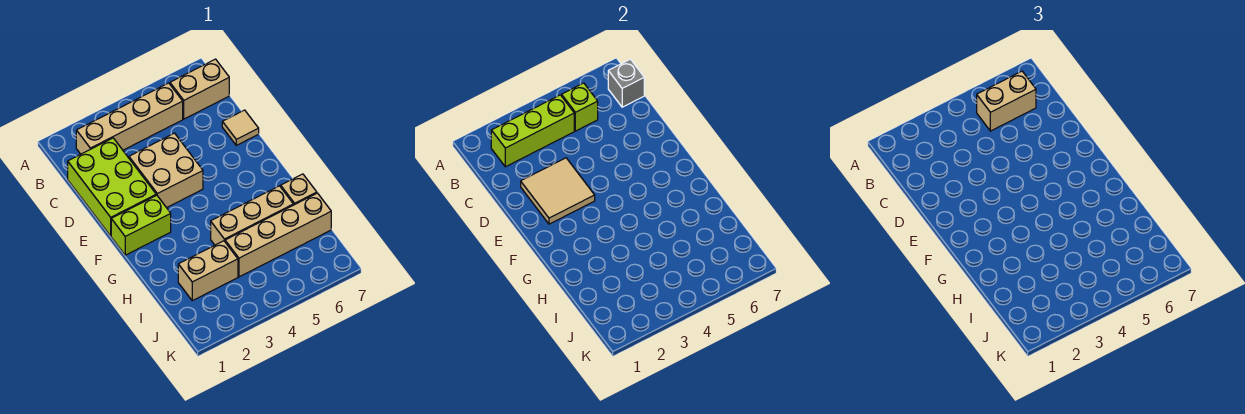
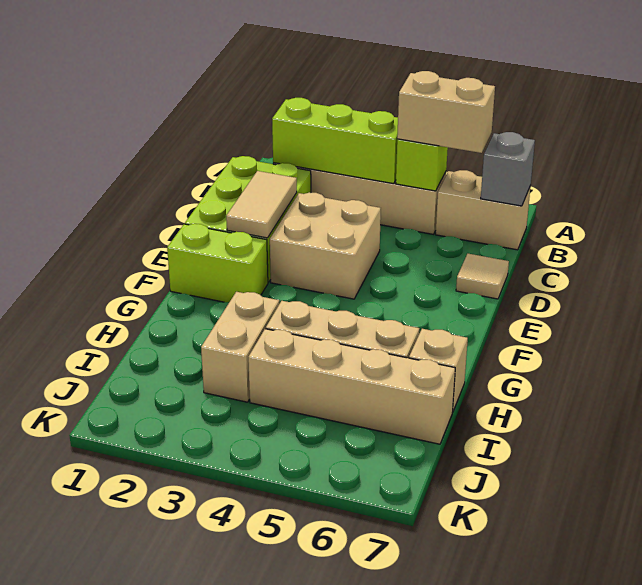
tan 2x2 tile [521,158,595,224] -> tan 1x2 tile [226,171,297,238]
tan 1x2 brick [178,241,238,301] -> tan 1x2 brick turned to [201,292,279,402]

